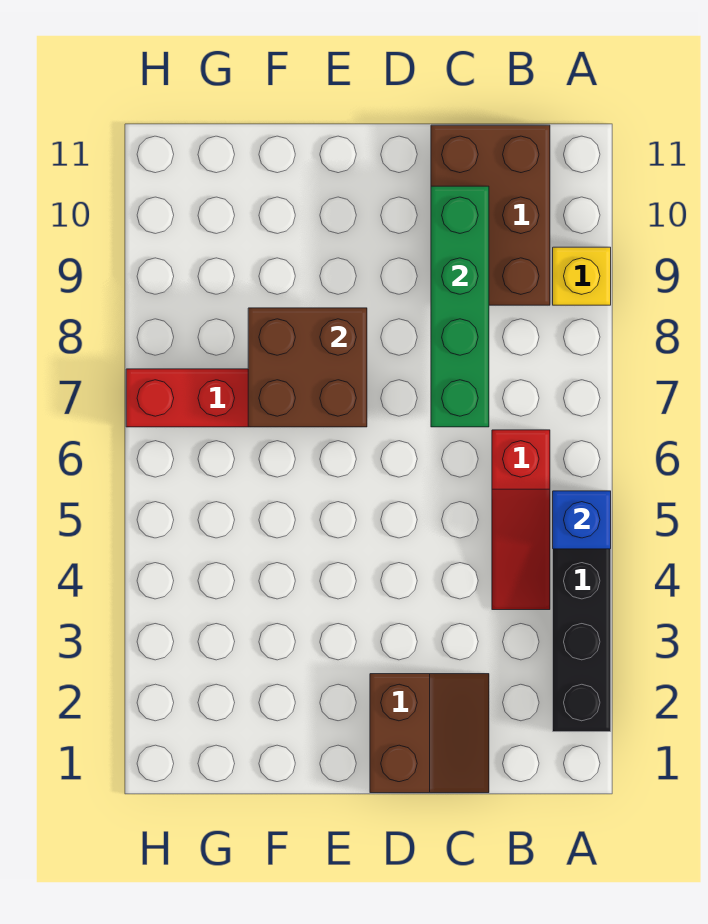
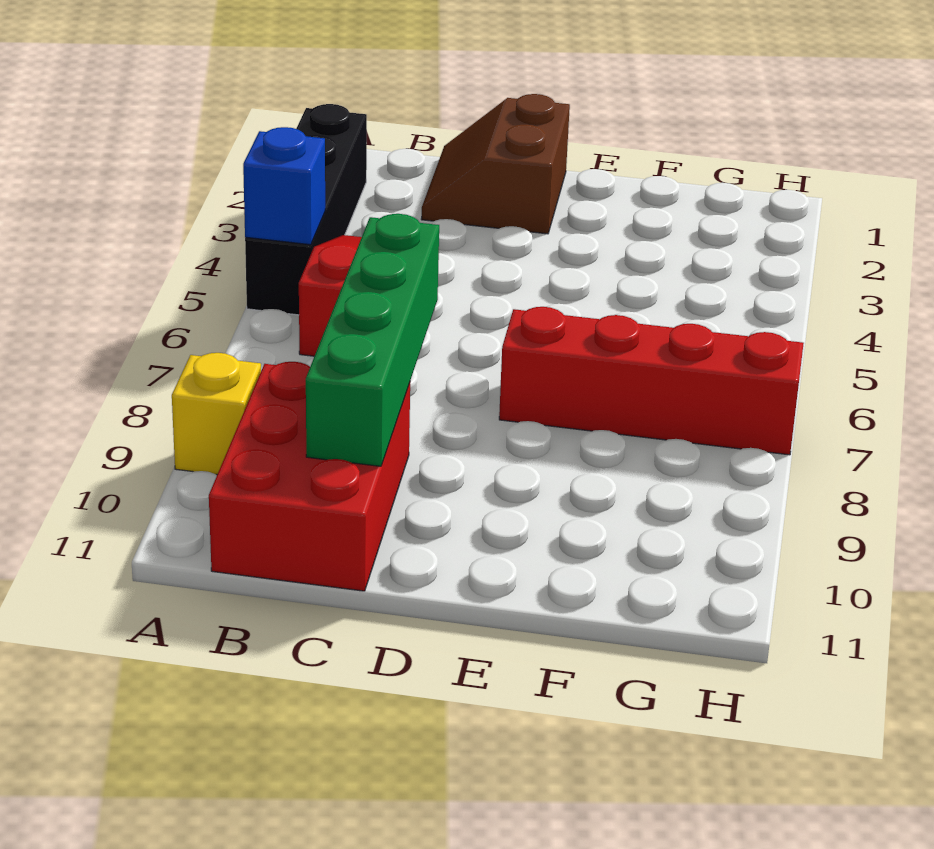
brown 2x3 brick [431,125,550,305] -> red 2x3 brick [209,362,410,591]
brown 2x2 brick [248,308,367,427] -> none

